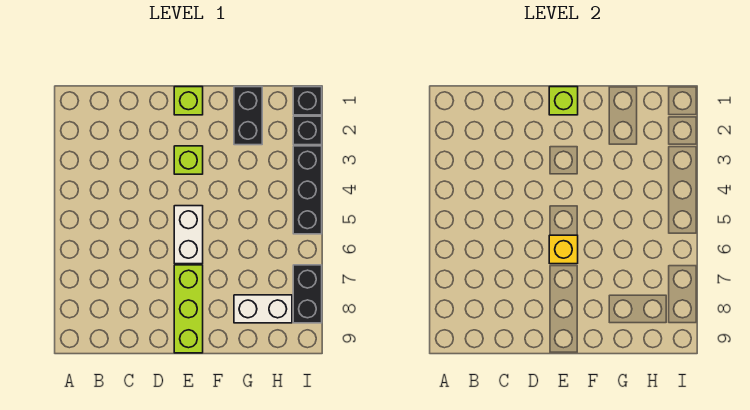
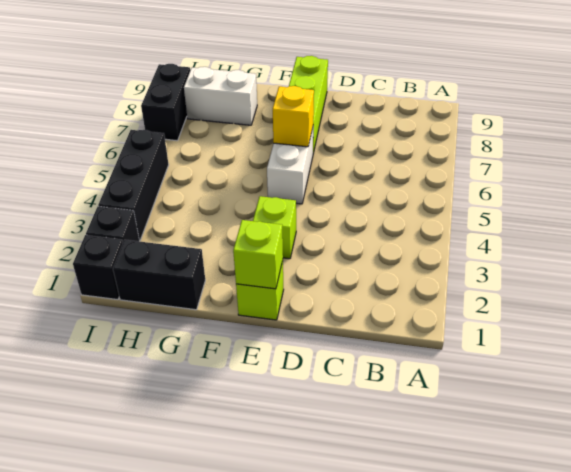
black 1x2 brick [234,87,262,145] -> black 1x2 brick turned to [113,240,205,310]

